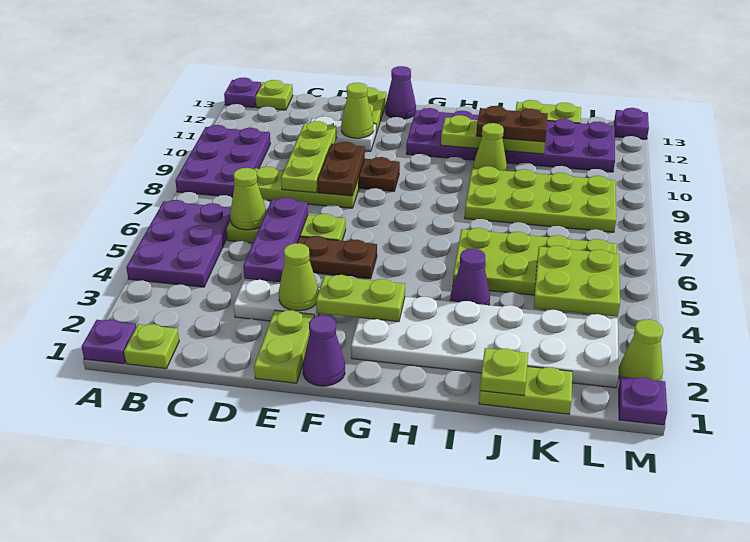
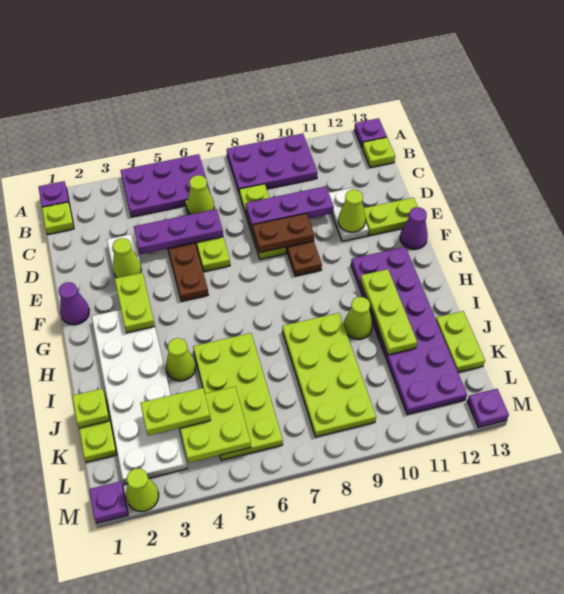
lime 1x3 plate [281,121,337,193] -> purple 1x3 plate [246,186,334,230]
lime 1x2 plate [254,310,314,383] -> lime 1x2 plate moved to [140,388,211,436]
purple 1x1 cone [450,248,490,305] -> lime 1x1 cone [166,338,196,381]
brown 1x2 plate [476,106,548,142] -> none

